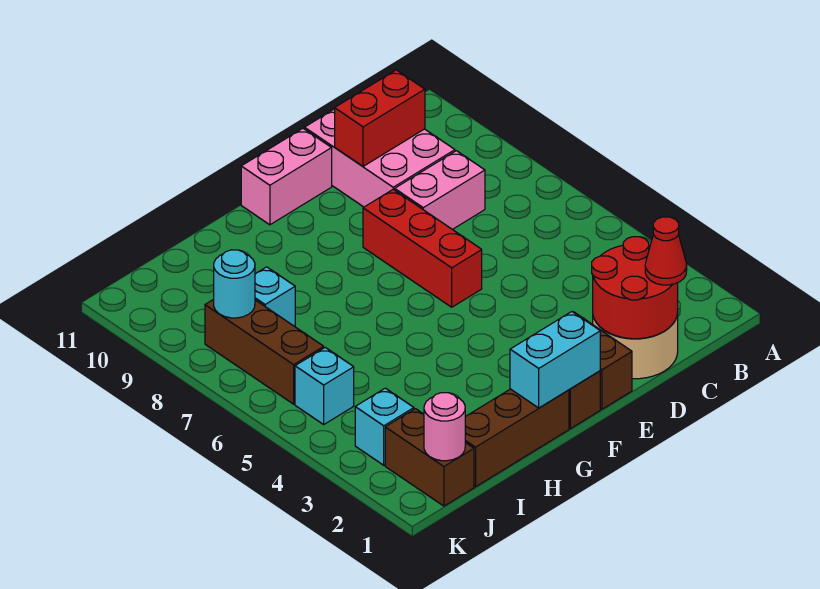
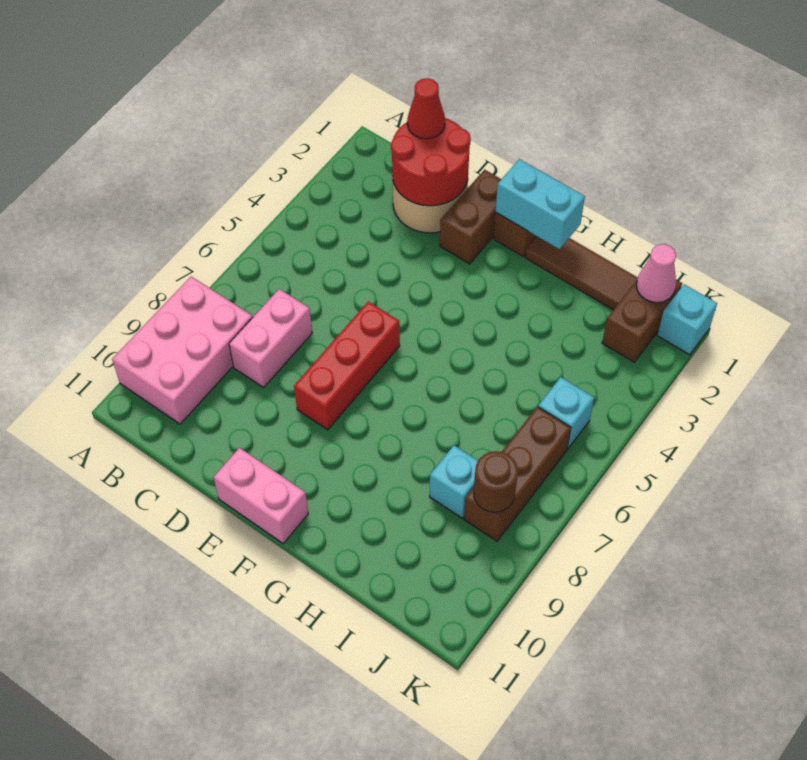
pink 1x2 brick [395,151,485,229] -> pink 1x2 brick turned to [229,289,312,387]
pink 2x3 brick [304,109,455,207] -> pink 2x3 brick moved to [112,276,253,424]
red 1x2 brick [335,70,425,166] -> none
brown 1x3 brick [465,389,569,487] -> brown 1x3 tile [525,237,638,310]
pink 1x1 round brick [424,393,465,461] -> pink 1x1 cone [636,244,676,303]
cyan 1x1 brick [355,388,414,465] -> cyan 1x1 brick moved to [657,284,717,355]
cyan 1x1 round brick [214,250,255,318] -> brown 1x1 round brick [474,451,518,512]

